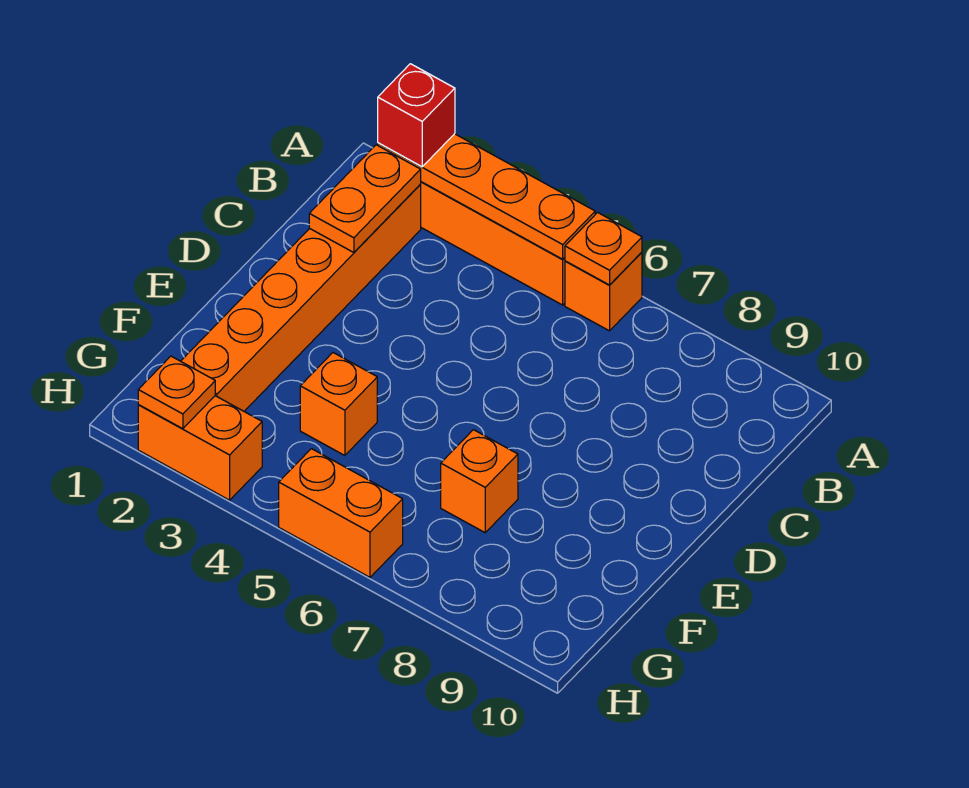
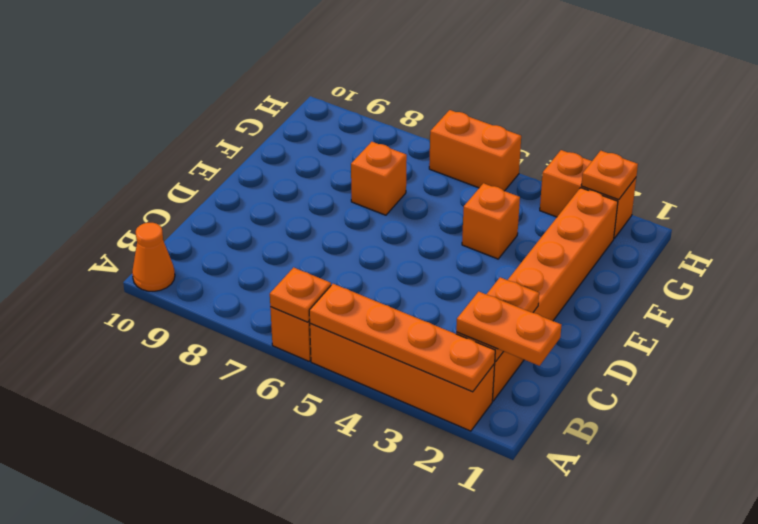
red 1x1 brick [378,64,455,167] -> none
none -> orange 1x1 cone [132,223,175,291]
none -> orange 1x2 plate [456,292,561,366]

